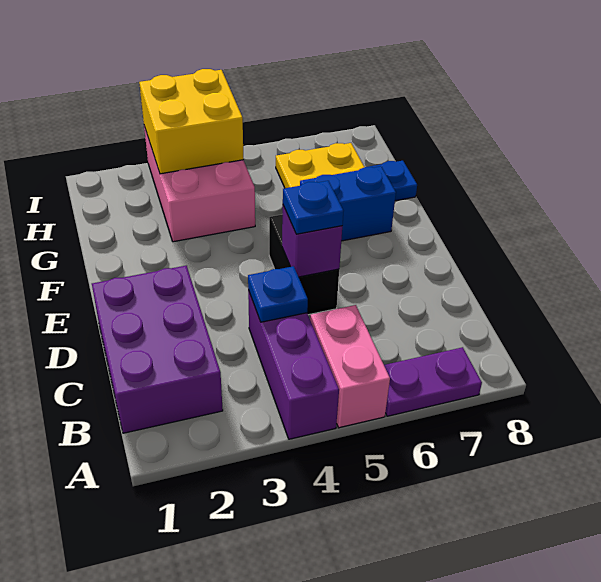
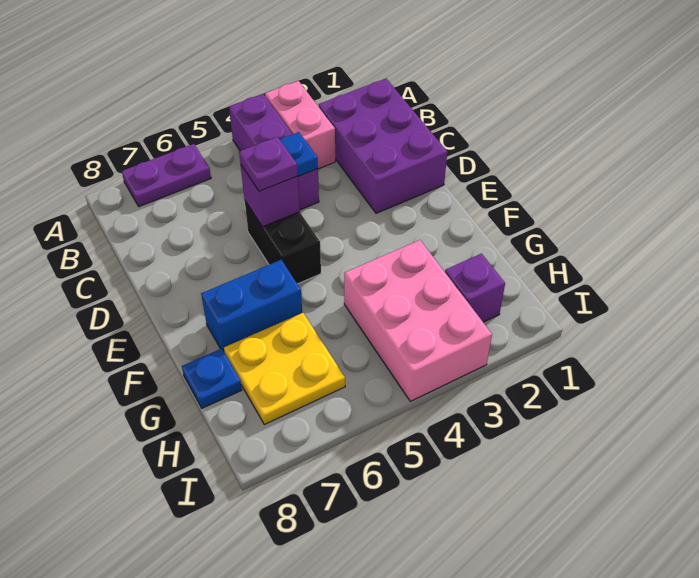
pink 1x2 brick [310,305,390,428] -> pink 1x2 brick moved to [265,81,335,169]
blue 1x1 plate [283,181,343,234] -> purple 1x1 plate [239,137,298,191]
none -> purple 1x1 brick [445,254,505,322]
yellow 2x2 brick [139,69,244,174] -> none

